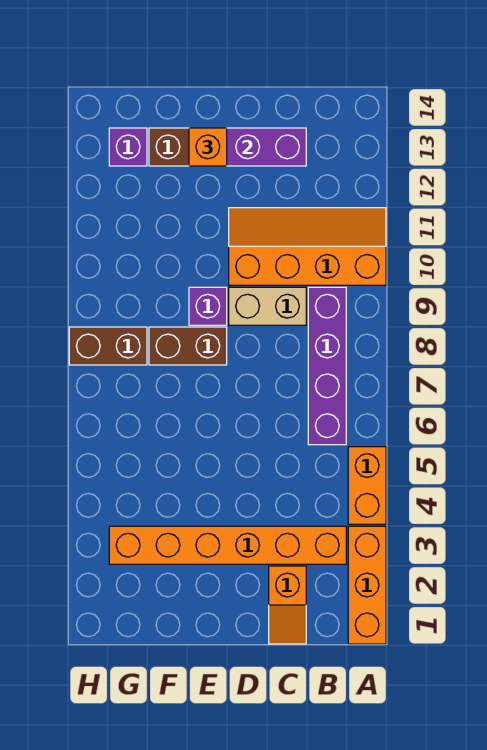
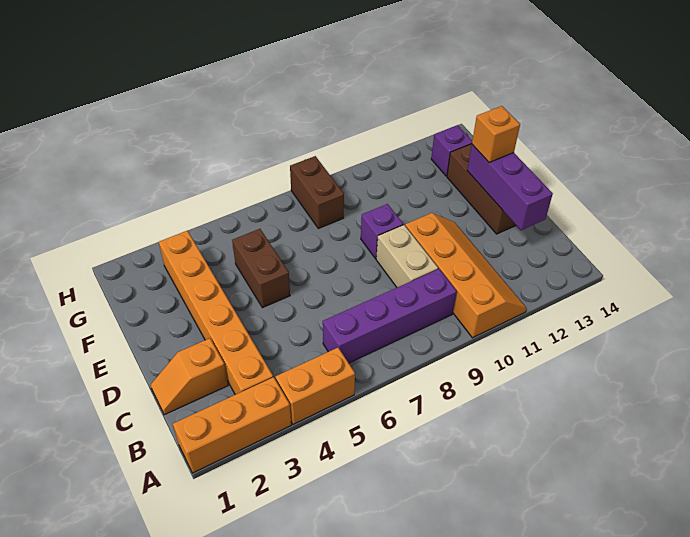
brown 1x2 brick [149,327,227,365] -> brown 1x2 brick moved to [232,229,290,308]

